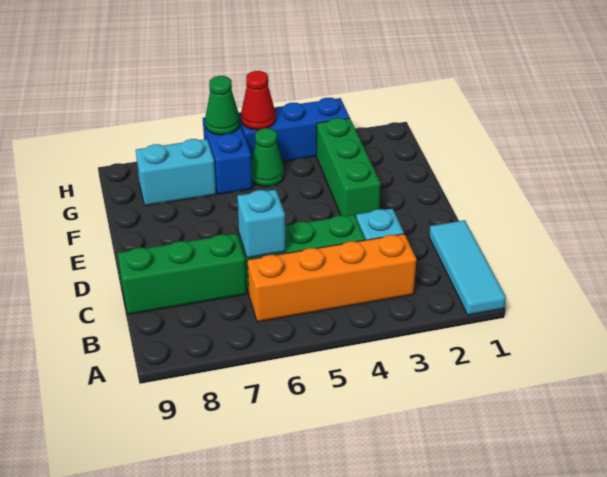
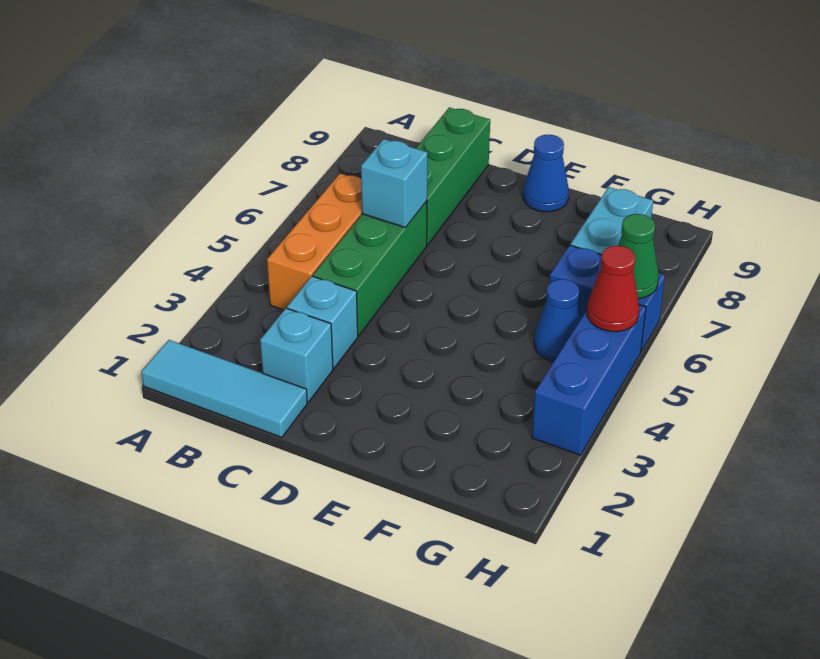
orange 1x4 brick [247,234,416,322] -> orange 1x3 brick [267,174,362,310]
none -> cyan 1x1 brick [260,308,333,402]
green 1x3 brick [316,118,381,217] -> none
none -> blue 1x1 cone [523,135,569,212]
green 1x1 cone [251,128,284,187] -> blue 1x1 cone [534,279,581,361]

